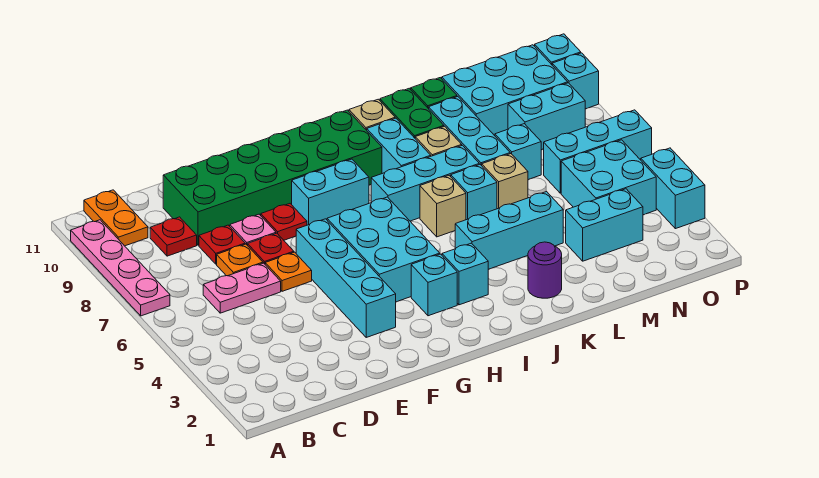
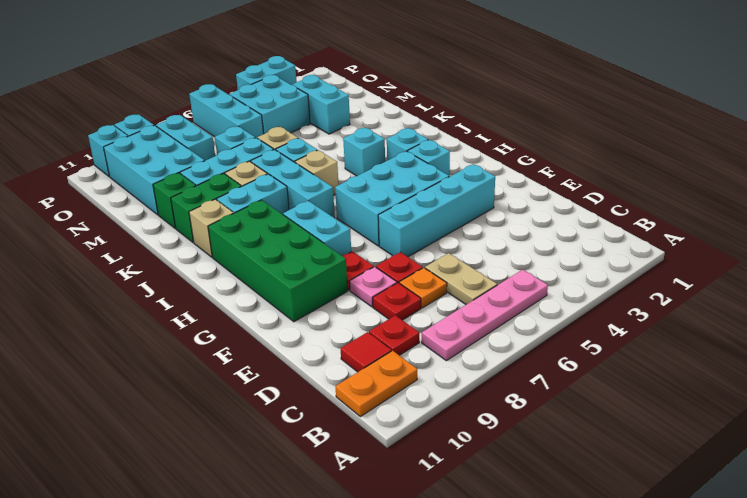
pink 1x4 plate [71,220,170,316] -> pink 1x4 plate moved to [422,270,548,361]
pink 1x2 plate [203,263,281,313] -> tan 1x2 plate [425,253,497,305]
none -> red 1x1 tile [341,332,391,372]
green 2x6 brick [163,110,382,245] -> green 2x4 brick [208,200,348,322]
orange 1x1 plate [265,252,312,291] -> none
cyan 1x3 brick [455,192,563,269] -> cyan 1x1 brick [343,128,385,176]
purple 1x1 round brick [528,242,562,298] -> none

